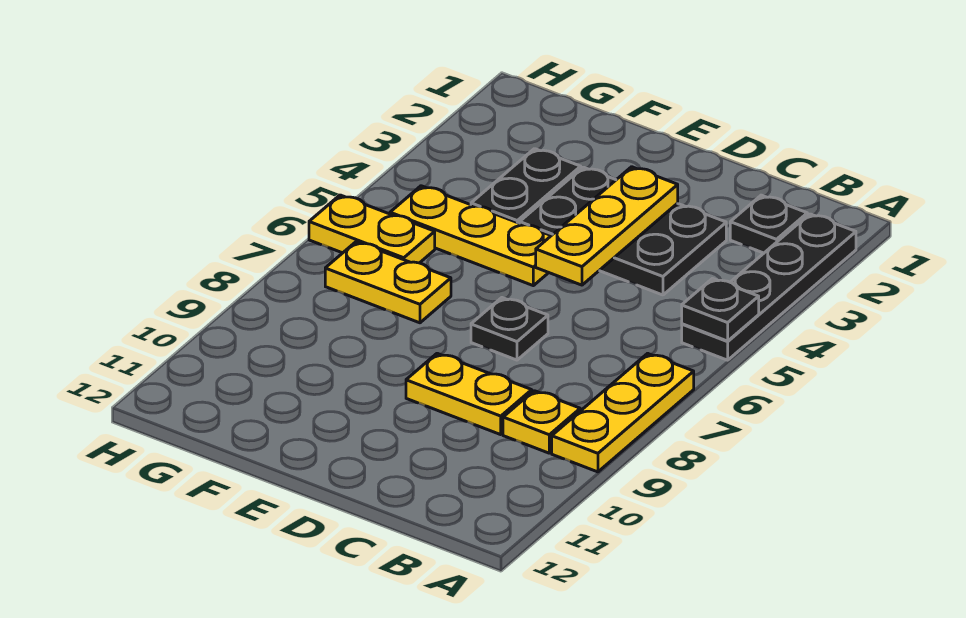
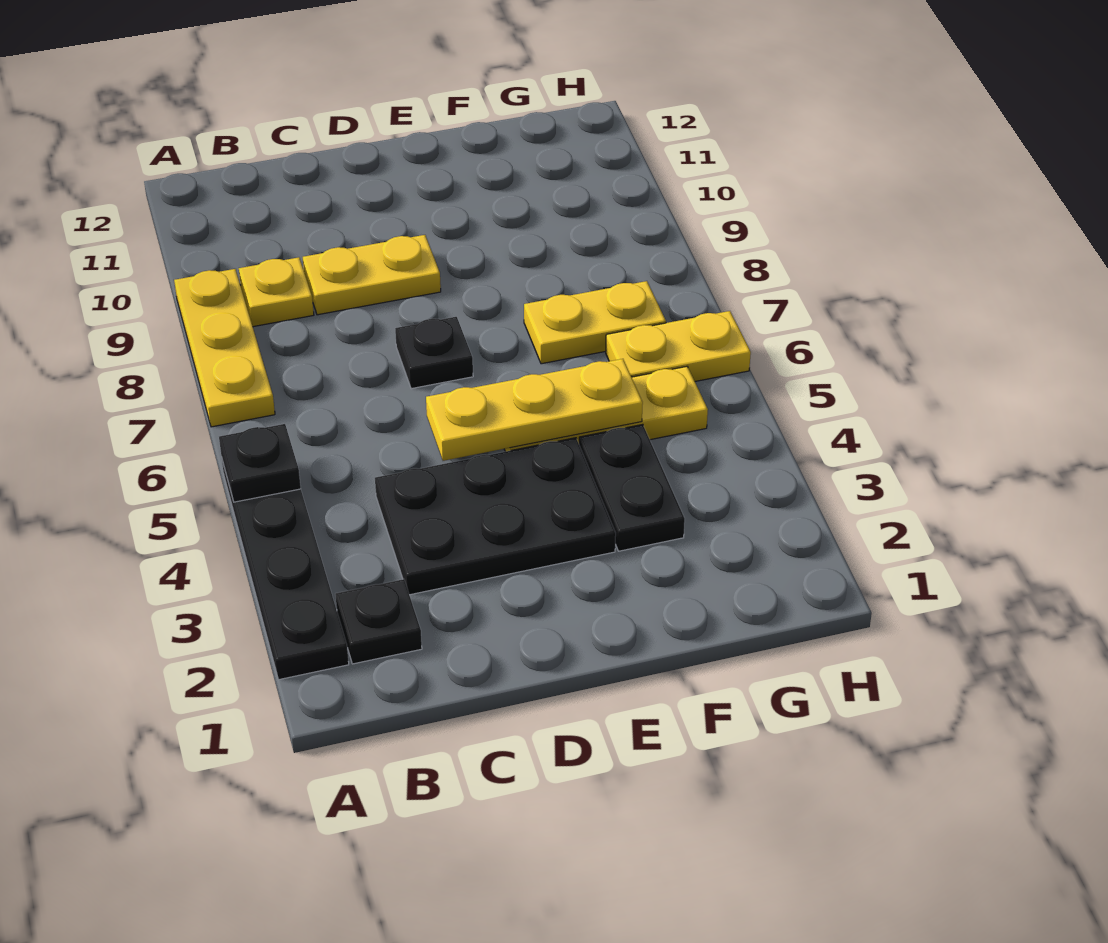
yellow 1x3 plate [536,167,678,285] -> yellow 1x3 plate turned to [426,359,643,461]

